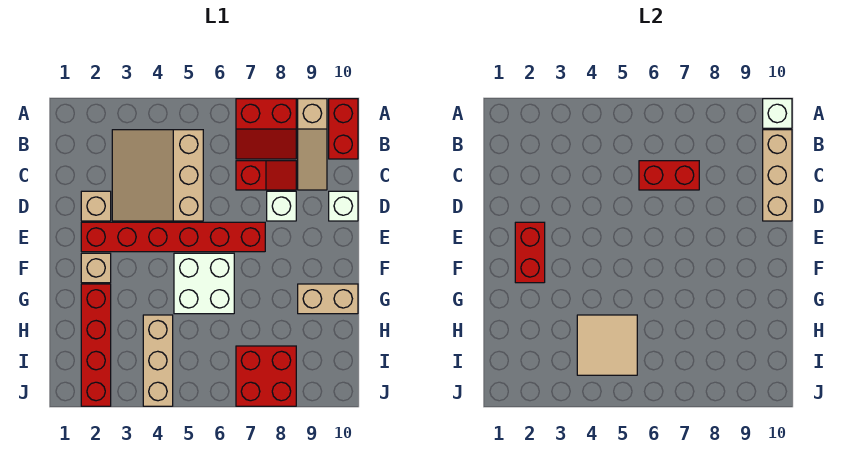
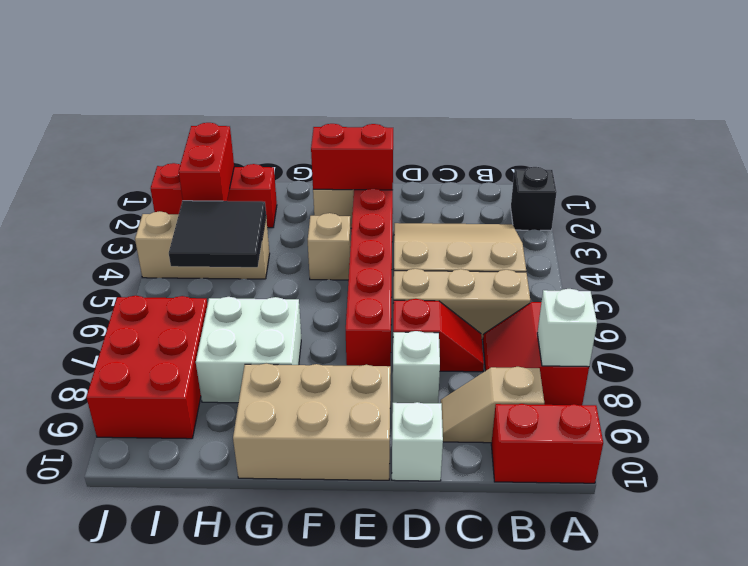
none -> black 1x1 brick [511,167,557,230]
tan 1x3 slope [298,99,327,190] -> tan 1x2 slope [441,367,544,443]
white 1x1 brick [763,99,792,128] -> white 1x1 brick moved to [537,289,597,367]
tan 1x3 brick [763,130,792,221] -> tan 1x3 brick moved to [393,269,530,340]
red 1x2 brick [639,161,699,190] -> red 1x2 brick moved to [179,123,234,201]
red 1x2 slope [236,161,296,190] -> red 1x2 slope turned to [393,299,484,372]
tan 1x1 brick [81,191,111,221] -> tan 1x1 brick moved to [308,213,351,280]
white 2x2 brick [174,253,234,314] -> white 2x2 brick moved to [196,297,301,403]
red 1x4 brick [81,284,111,406] -> red 1x3 brick [151,163,277,228]
tan 1x2 brick [298,284,358,314] -> tan 2x3 brick [233,364,391,480]
tan 2x2 tile [577,315,637,375] -> black 2x2 tile [169,201,266,267]
red 2x2 brick [236,346,296,406] -> red 2x3 brick [86,296,208,439]

